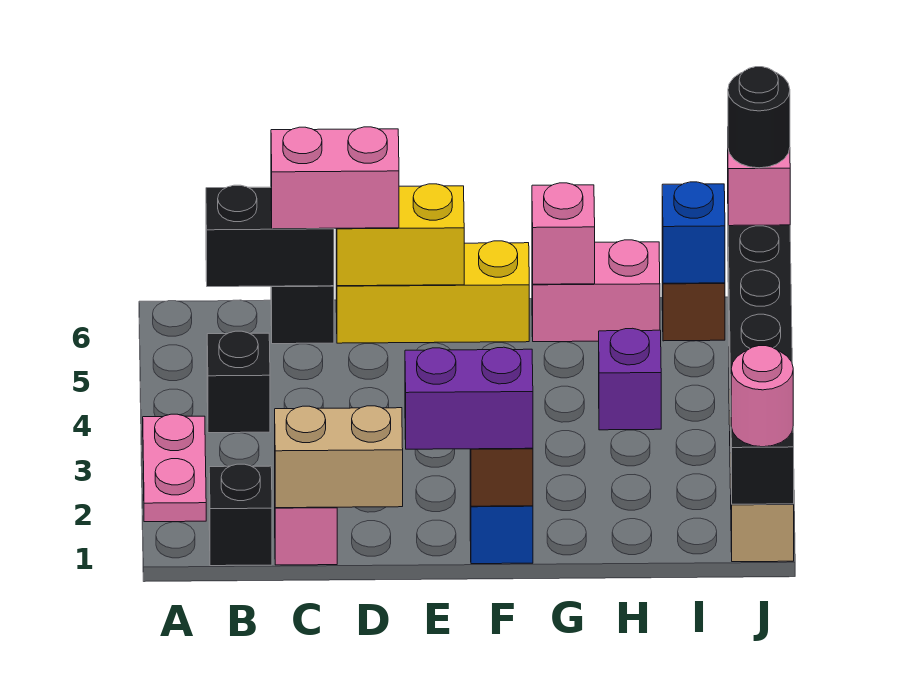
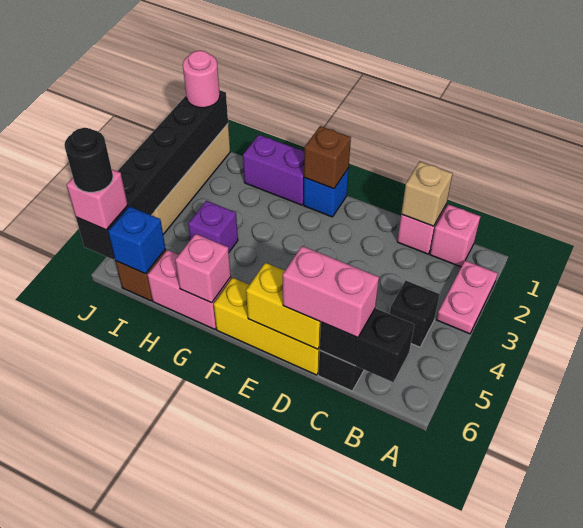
black 1x1 brick [209,464,272,566] -> pink 1x1 brick [430,204,481,267]
tan 1x2 brick [275,406,403,508] -> tan 1x1 brick [401,162,453,226]
purple 1x2 brick [405,347,533,449] -> purple 1x2 brick moved to [243,135,304,205]

